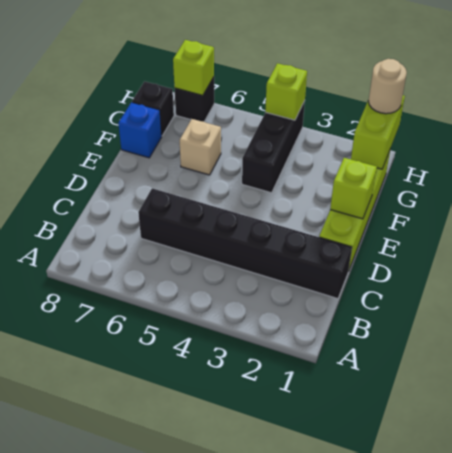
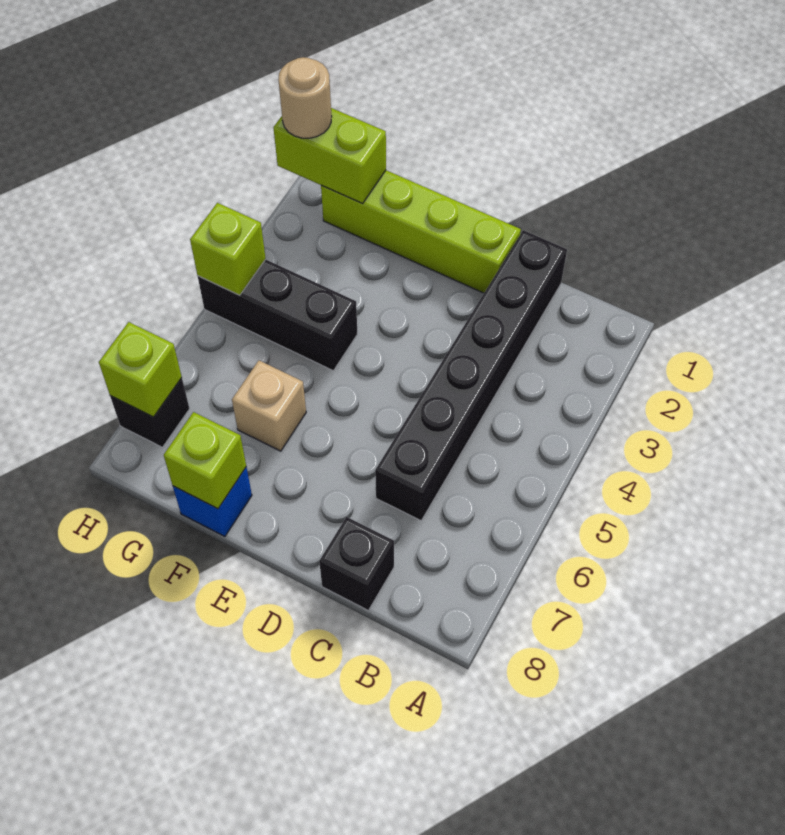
lime 1x1 brick [330,158,377,219] -> lime 1x1 brick moved to [164,412,246,509]
black 1x1 brick [132,81,174,136] -> black 1x1 brick moved to [319,517,394,610]

